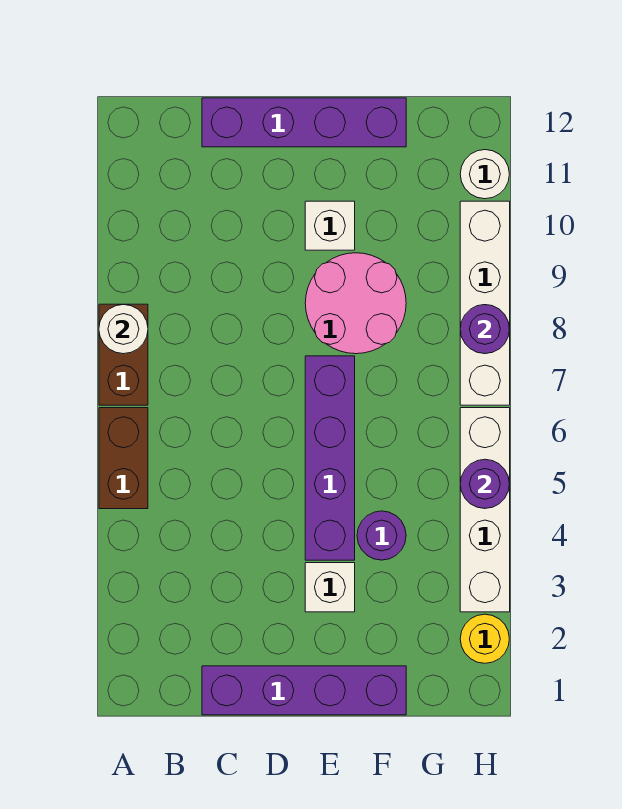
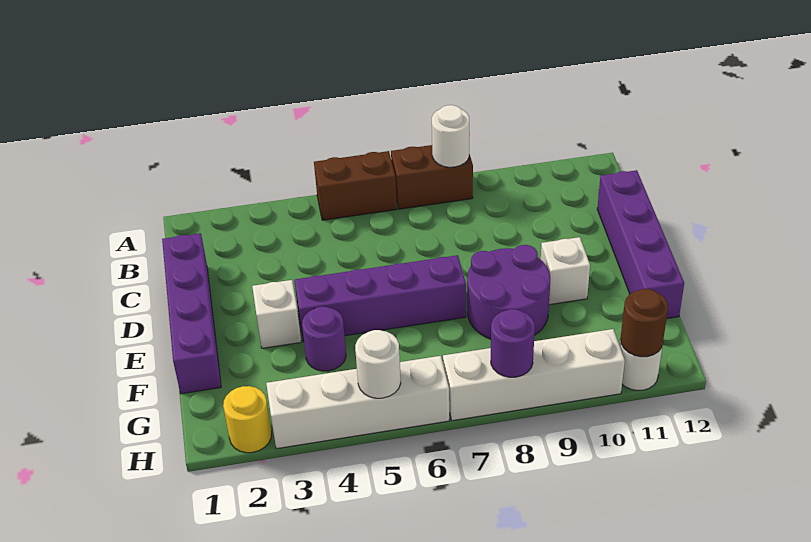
pink 2x2 round brick [305,253,406,354] -> purple 2x2 round brick [467,245,550,339]
purple 1x1 round brick [460,459,509,509] -> white 1x1 round brick [355,330,401,398]
none -> brown 1x1 round brick [620,289,668,357]

